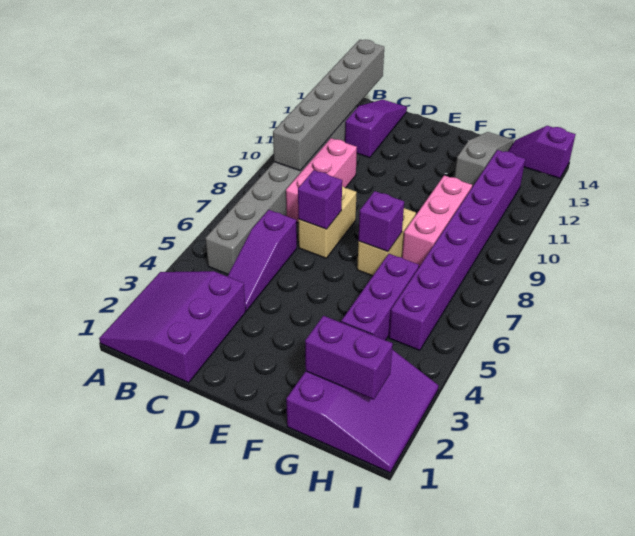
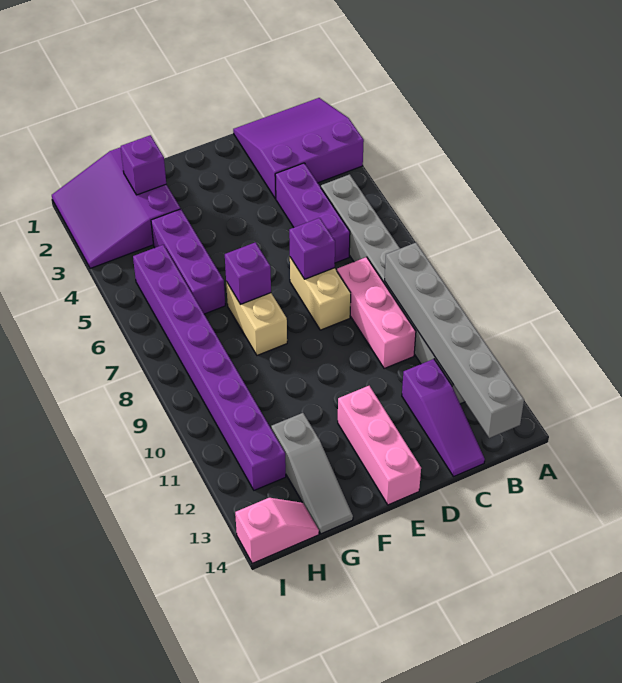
purple 3x3 slope [99,271,246,383] -> purple 3x3 slope turned to [233,98,364,199]
purple 1x3 slope [228,210,297,311] -> purple 1x3 brick [275,163,350,263]
purple 1x2 brick [305,316,393,400] -> purple 1x1 brick [121,135,166,195]
pink 1x3 brick [402,175,472,267] -> pink 1x3 brick moved to [338,386,421,505]
purple 1x2 slope [508,126,576,178] -> pink 1x2 slope [235,498,319,563]

